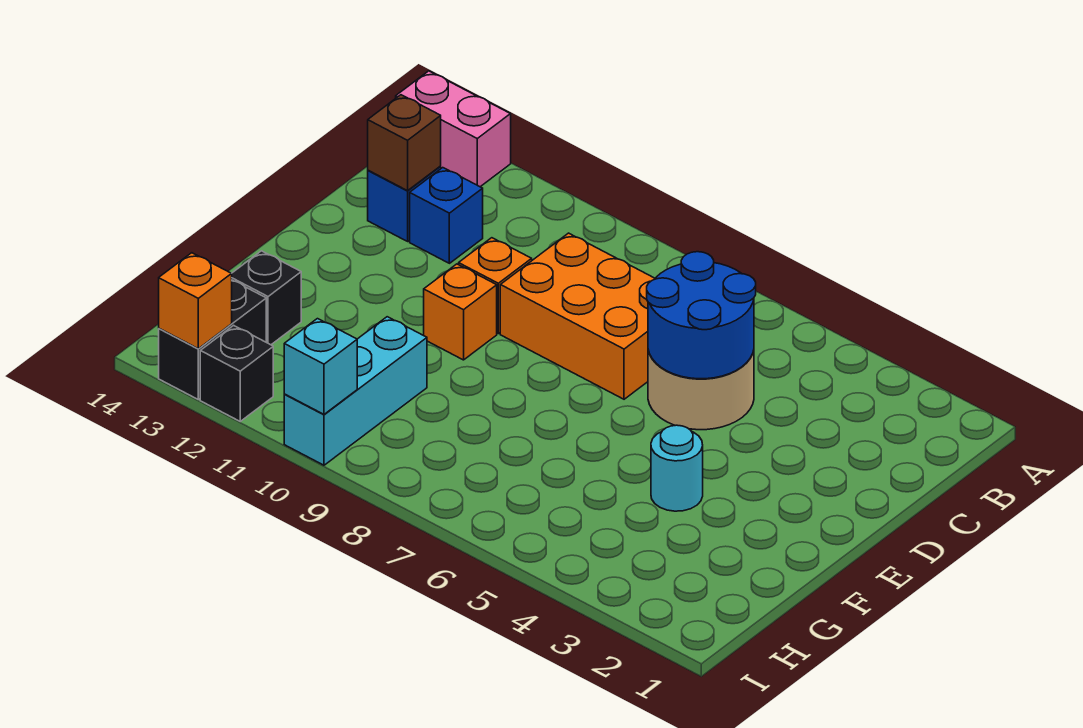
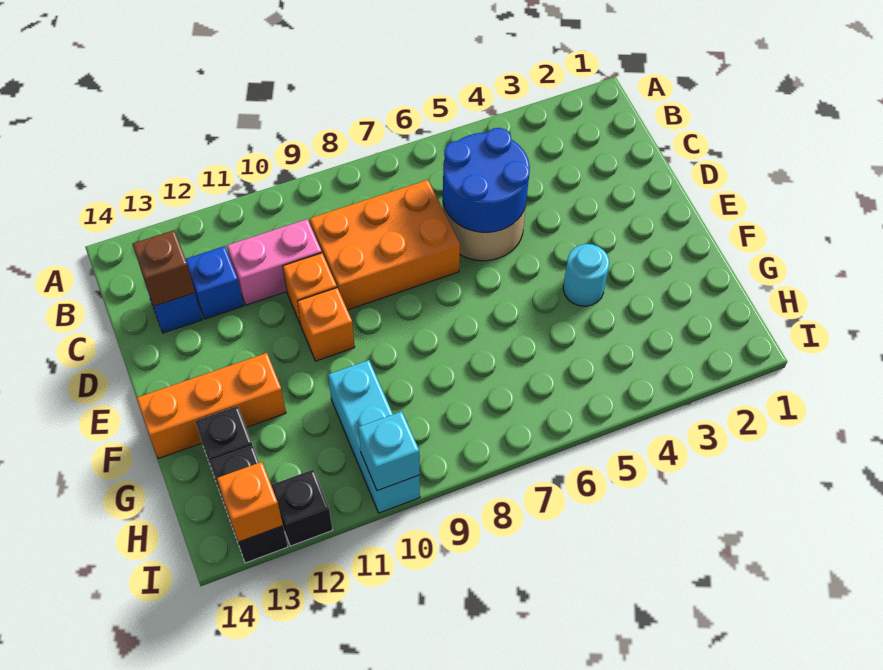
pink 1x2 brick [396,71,511,187] -> pink 1x2 brick moved to [227,219,322,305]
none -> orange 1x3 brick [136,353,286,459]

